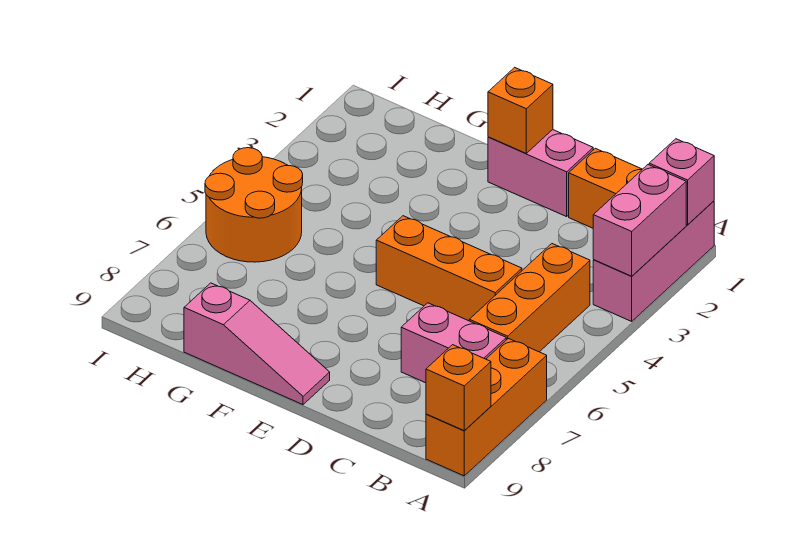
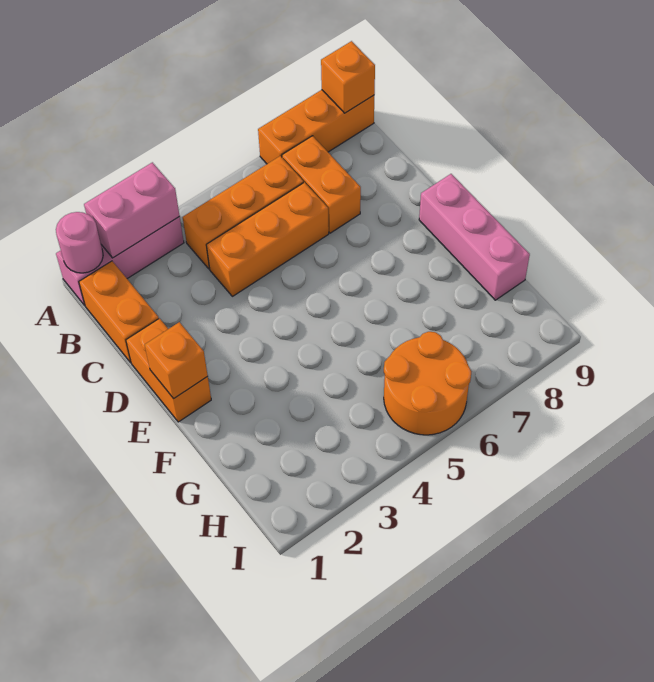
pink 1x1 brick [649,139,714,225] -> pink 1x1 round brick [56,212,103,273]
pink 1x2 brick [401,303,506,383] -> orange 1x2 brick [282,136,361,233]
orange 1x3 brick [376,216,522,321] -> orange 1x3 brick turned to [206,182,329,296]
pink 1x2 brick [488,130,593,217] -> orange 1x2 brick [126,318,211,422]
pink 1x3 slope [184,283,330,405] -> pink 1x3 brick [419,174,530,300]

